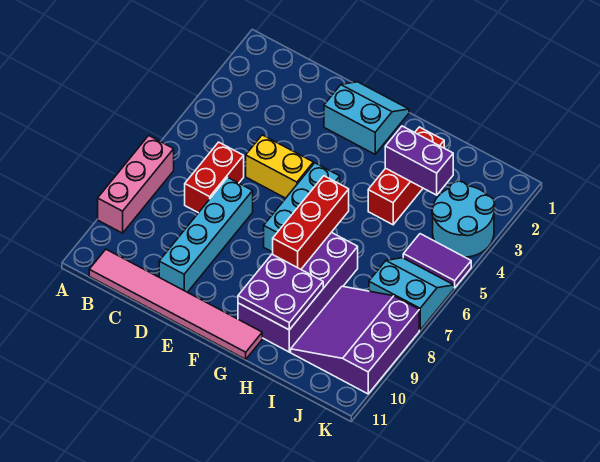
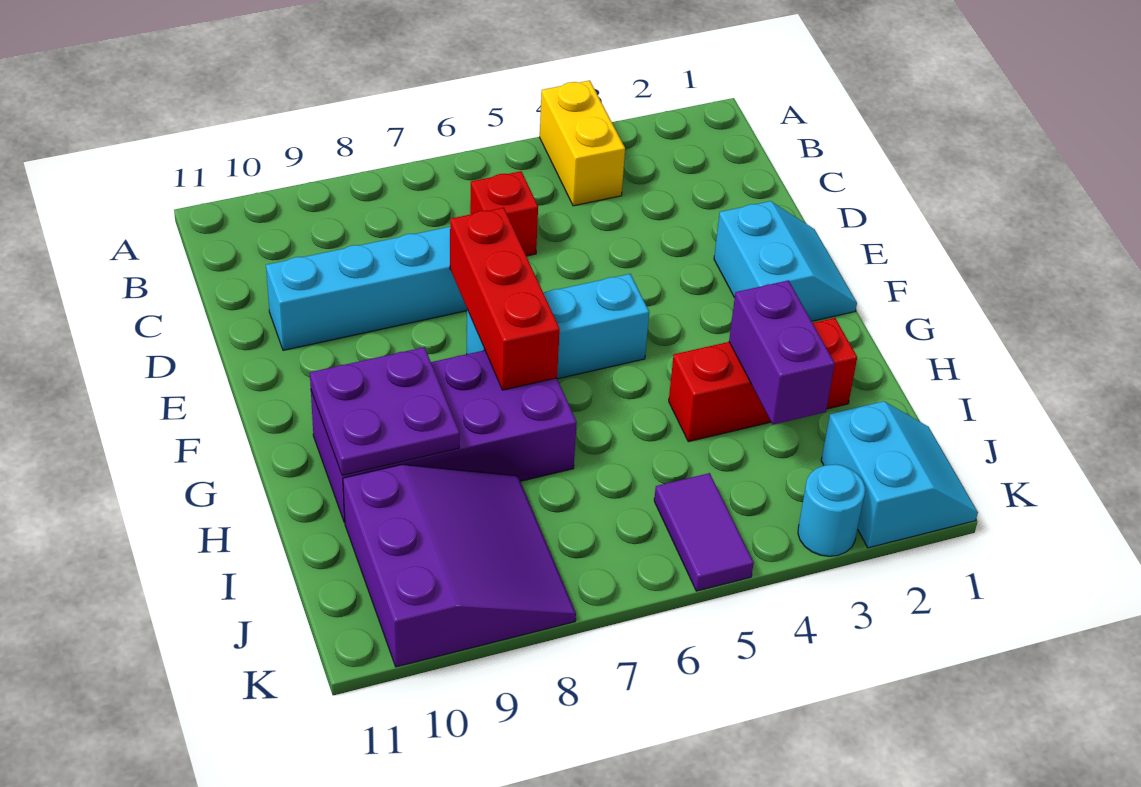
pink 1x3 brick [98,136,174,233] -> none
pink 1x6 tile [89,249,262,359] -> none
red 1x2 brick [185,142,244,213] -> red 1x1 brick [470,171,538,256]
yellow 1x2 brick [246,135,313,198] -> yellow 1x2 brick moved to [540,80,625,206]
red 1x3 brick [273,176,349,269] -> red 1x3 brick turned to [450,208,560,390]
purple 3x3 slope [291,286,419,394] -> purple 3x3 slope turned to [343,465,576,667]
cyan 2x2 round brick [432,181,495,257] -> cyan 1x1 round brick [798,464,865,556]
cyan 2x2 slope [369,258,454,330] -> cyan 2x2 slope moved to [821,401,978,548]

